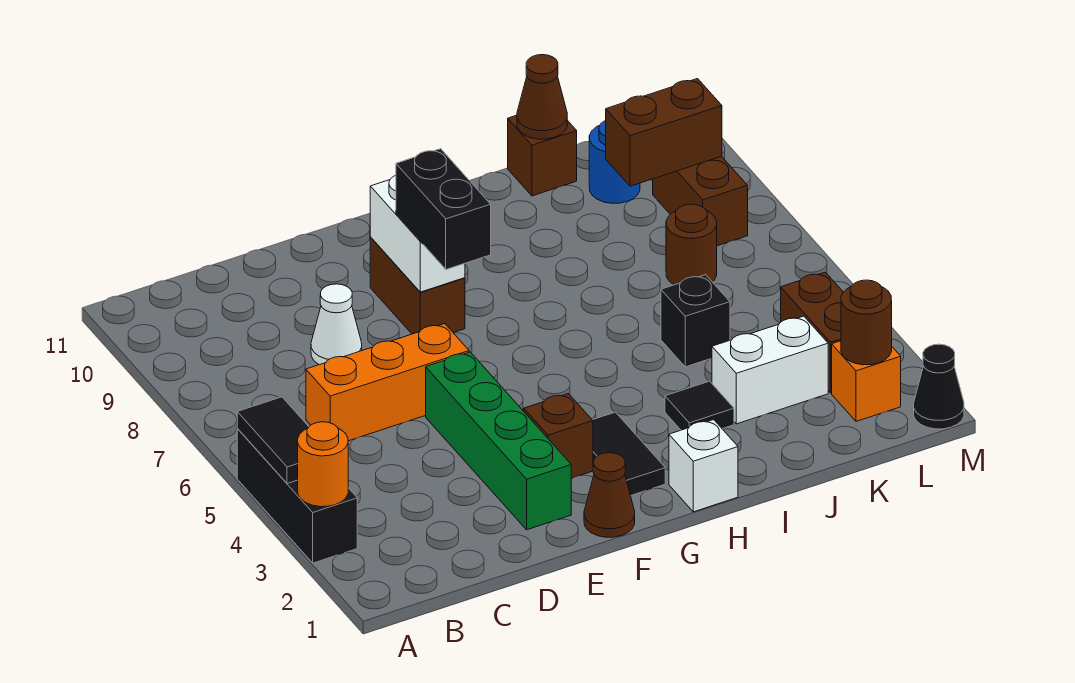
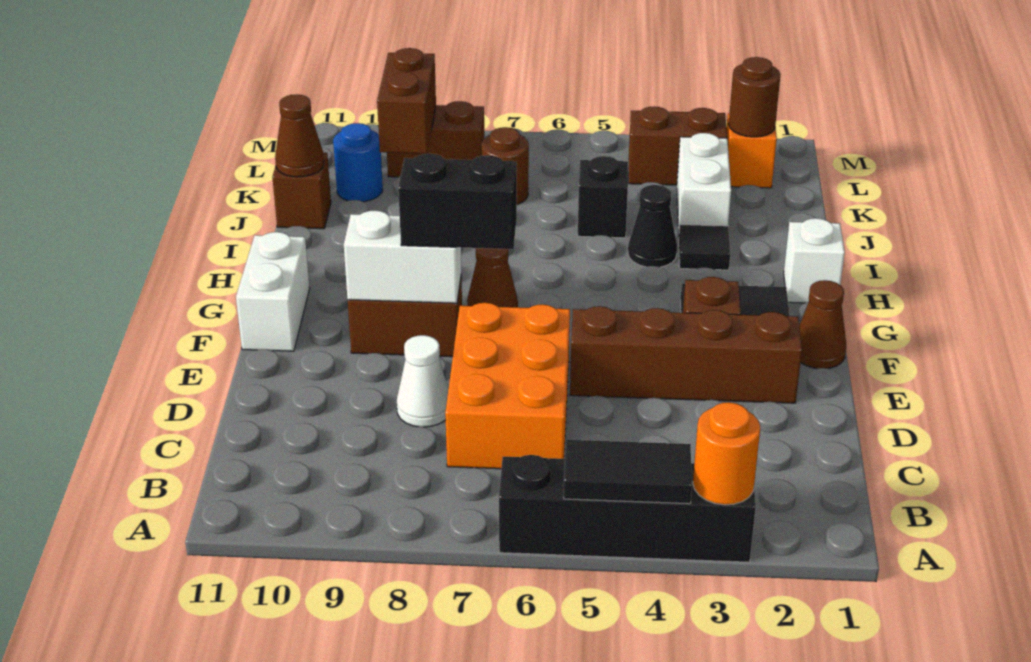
black 1x3 brick [237,429,357,563] -> black 1x4 brick [499,455,756,562]
orange 1x3 brick [306,324,469,441] -> orange 2x3 brick [445,303,570,469]
green 1x4 brick [426,352,571,530] -> brown 1x4 brick [570,306,802,403]
none -> white 1x2 brick [236,232,310,351]
none -> brown 1x1 cone [467,248,518,307]
black 1x1 cone [914,344,964,429] -> black 1x1 cone moved to [628,185,677,267]

